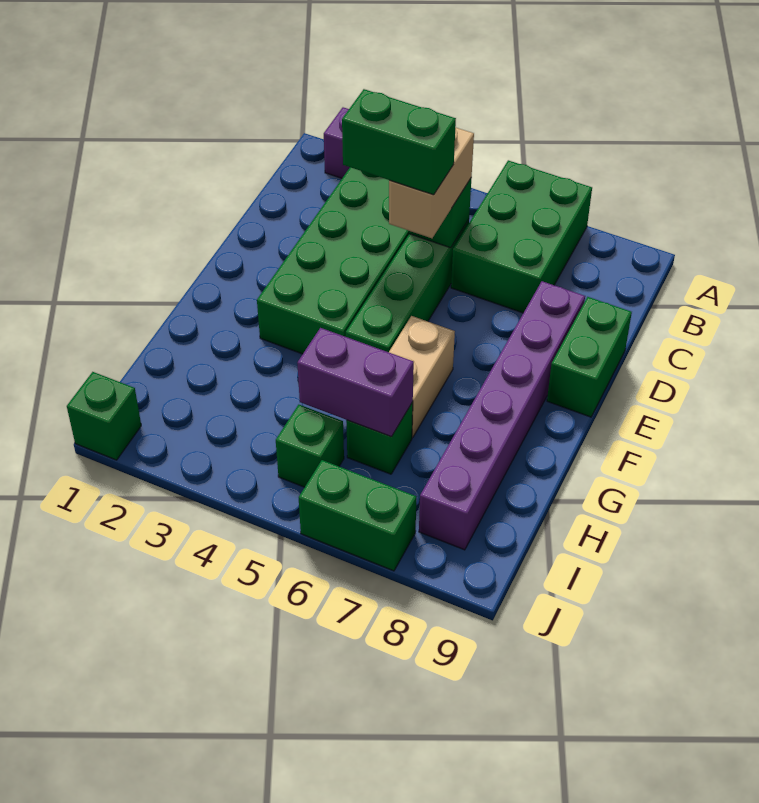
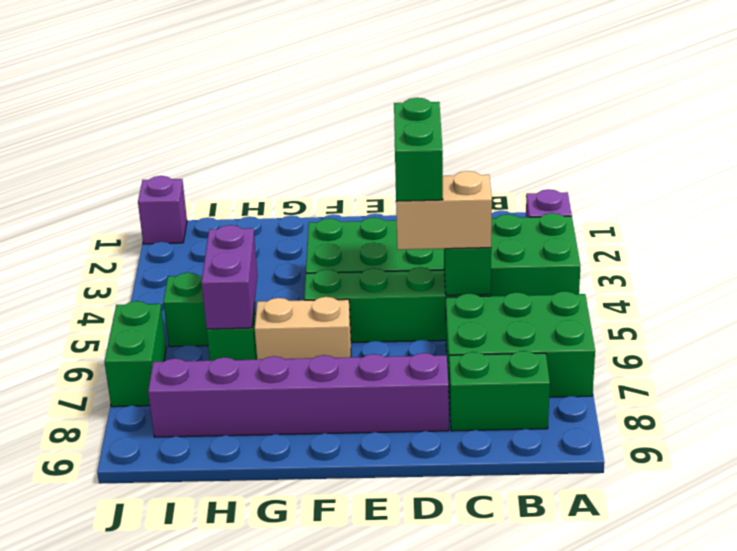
green 1x2 brick [547,297,632,417] -> green 1x2 brick moved to [449,351,550,431]
green 1x1 brick [67,372,141,460] -> purple 1x1 brick [138,176,187,244]

